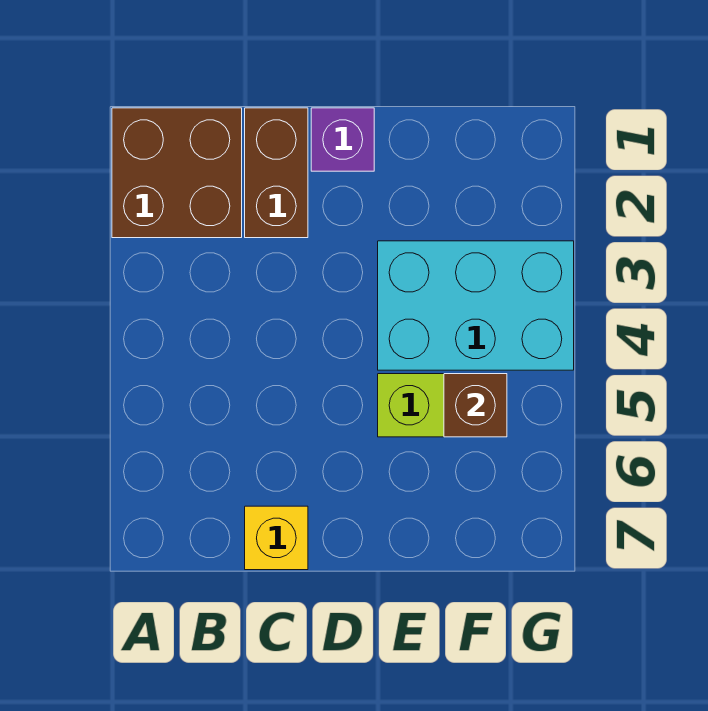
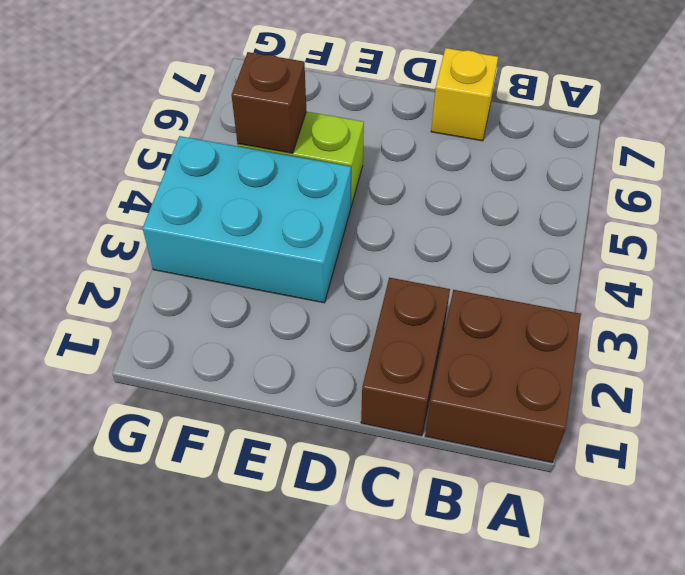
purple 1x1 brick [311,108,374,171] -> none

